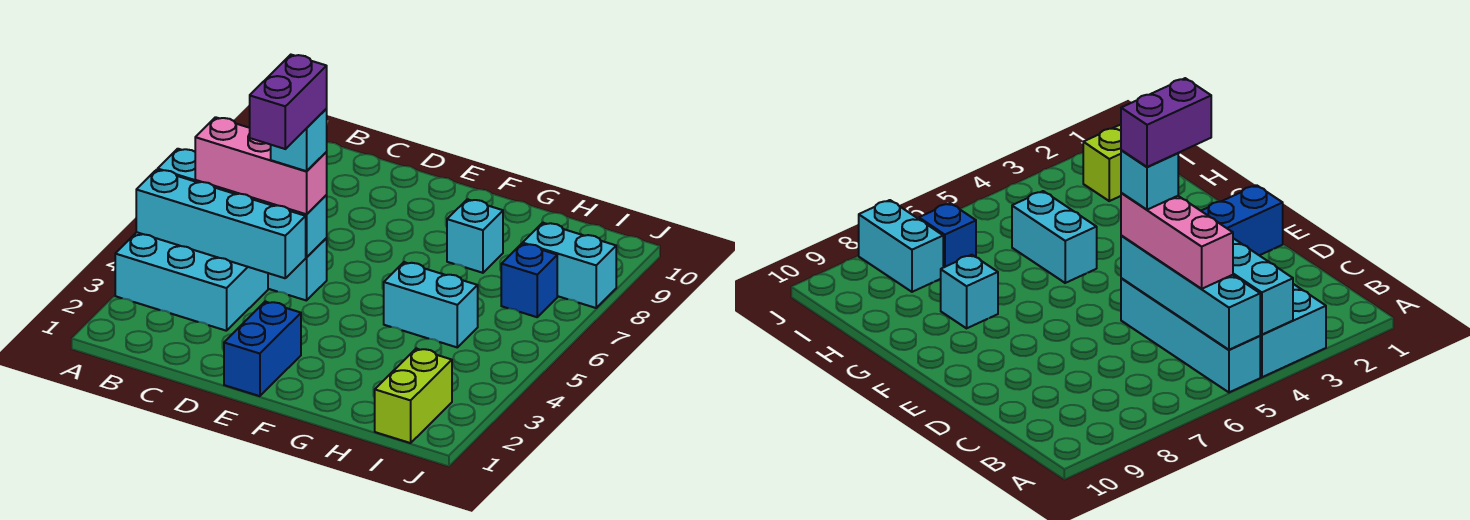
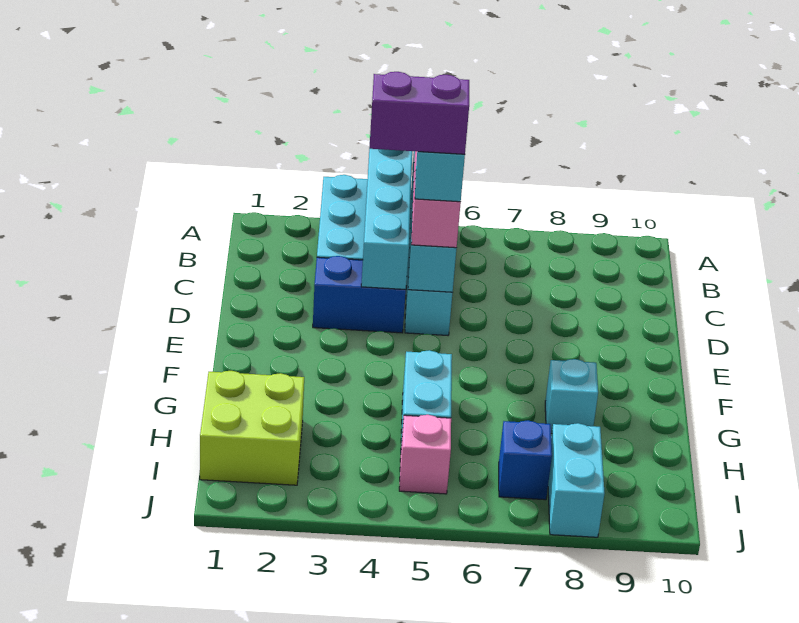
blue 1x2 brick [224,302,301,396] -> blue 1x2 brick moved to [313,256,406,333]
lime 1x2 brick [375,348,452,443] -> lime 2x2 brick [200,371,304,485]
none -> pink 1x1 brick [399,415,451,494]

